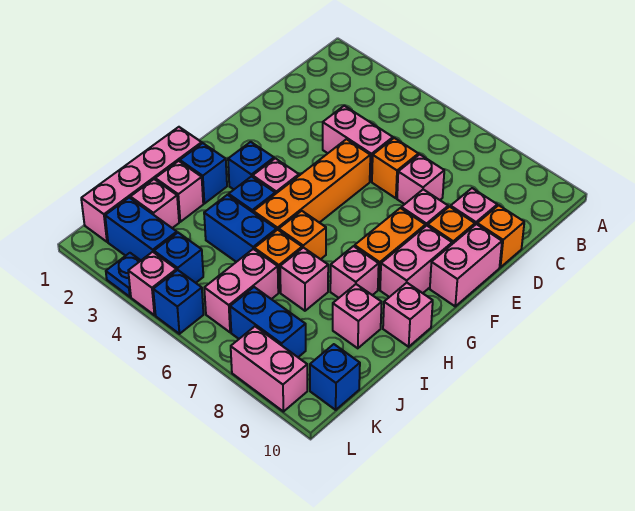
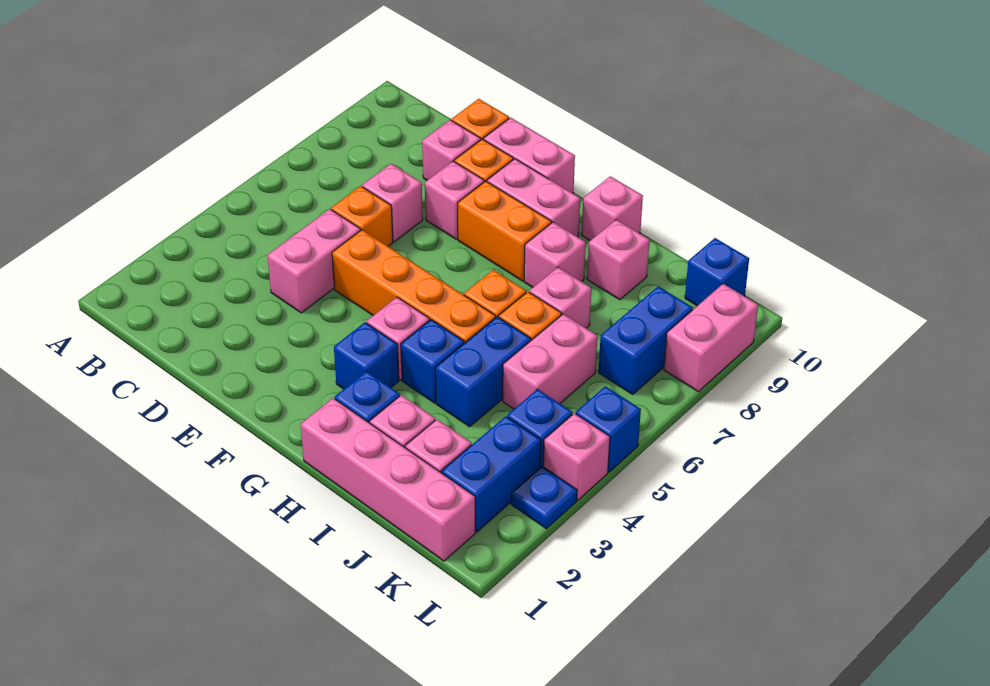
pink 1x2 brick [204,249,278,332] -> pink 1x2 brick turned to [503,314,597,409]

